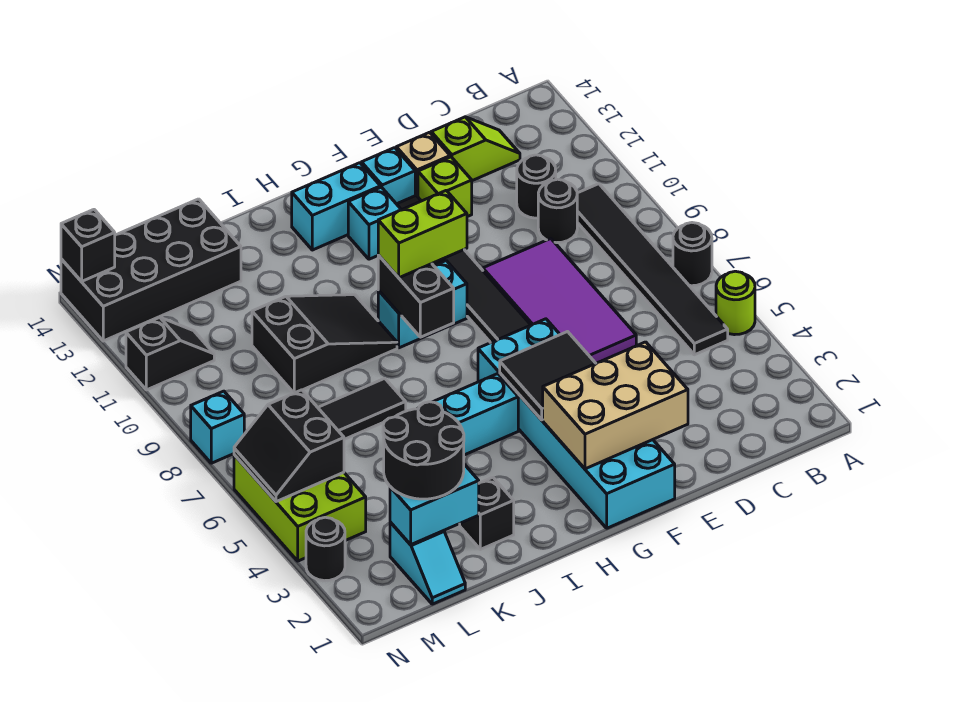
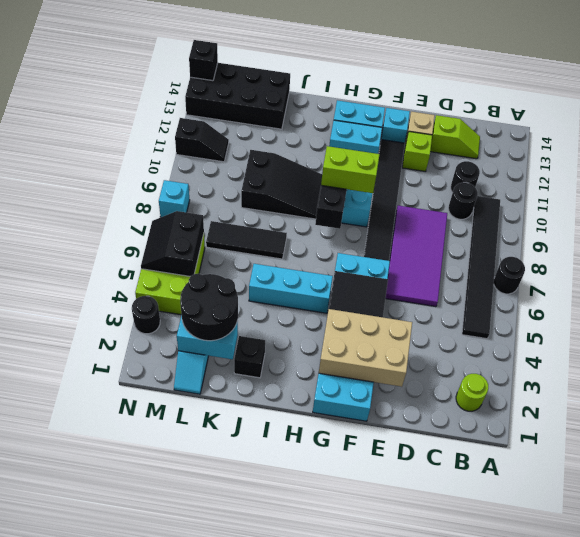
lime 1x1 round brick [716,271,755,335] -> lime 1x1 round brick moved to [456,374,488,411]
cyan 1x1 brick [348,187,401,259] -> cyan 1x2 brick [329,120,382,154]

